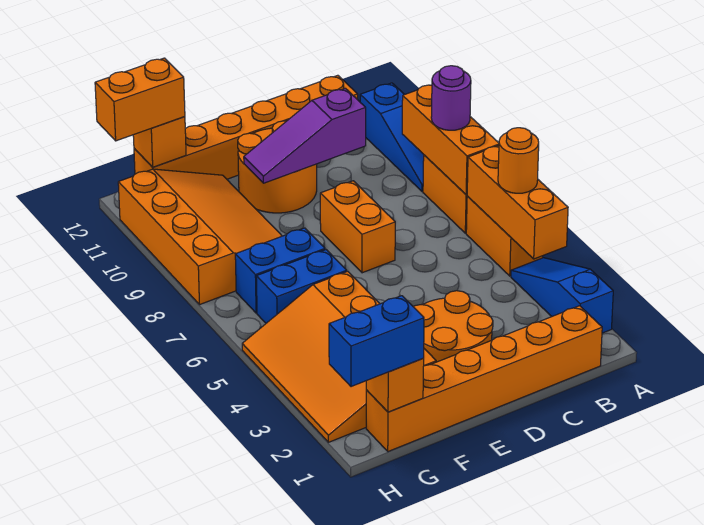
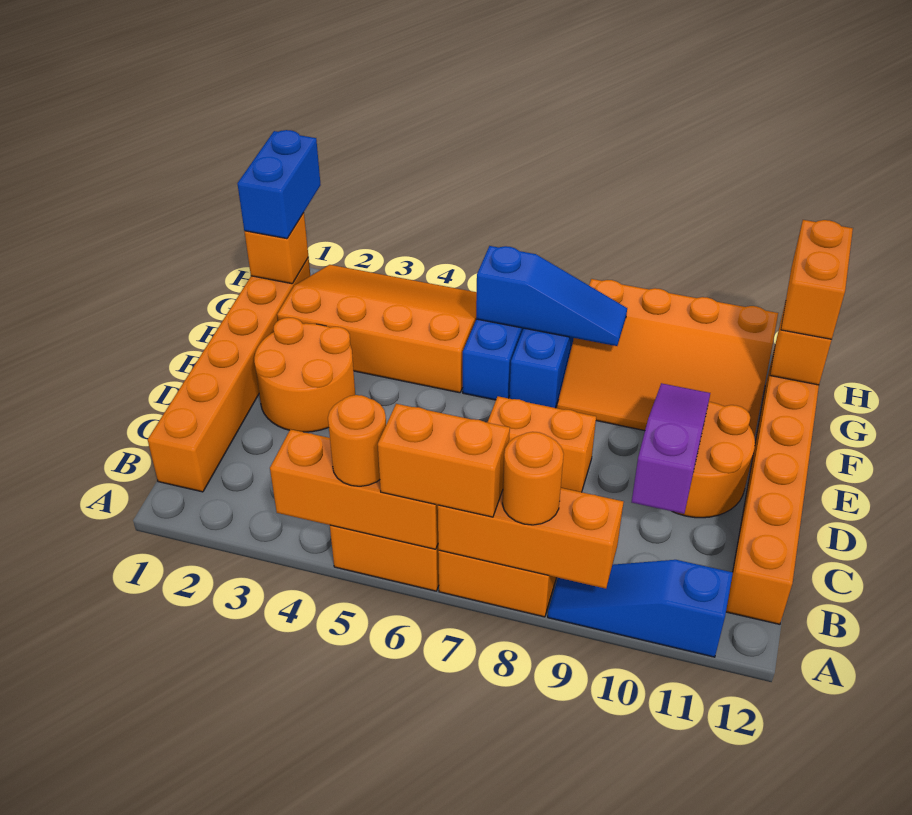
blue 1x3 slope [511,258,613,333] -> blue 1x3 slope moved to [476,246,627,346]
none -> orange 1x2 brick [378,404,510,517]
purple 1x1 round brick [431,66,471,130] -> orange 1x1 round brick [502,432,564,525]

